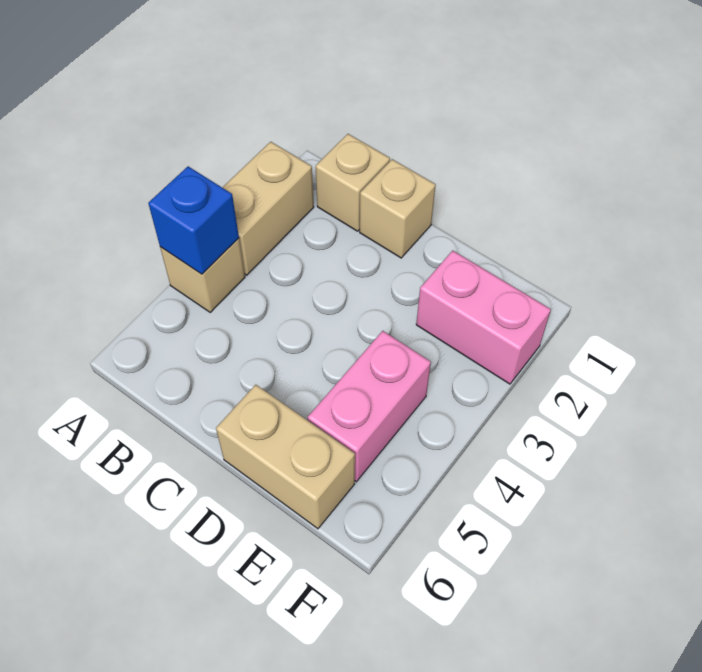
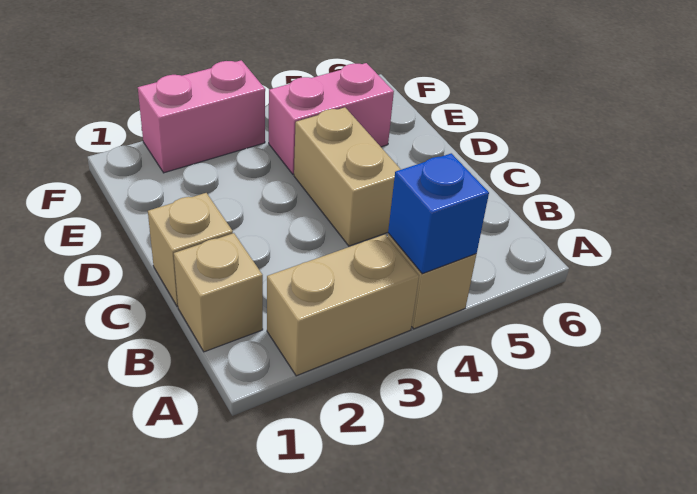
tan 1x2 brick [216,385,355,529] -> tan 1x2 brick moved to [294,107,401,246]
pink 1x2 brick [416,251,551,384] -> pink 1x2 brick turned to [138,60,265,173]

